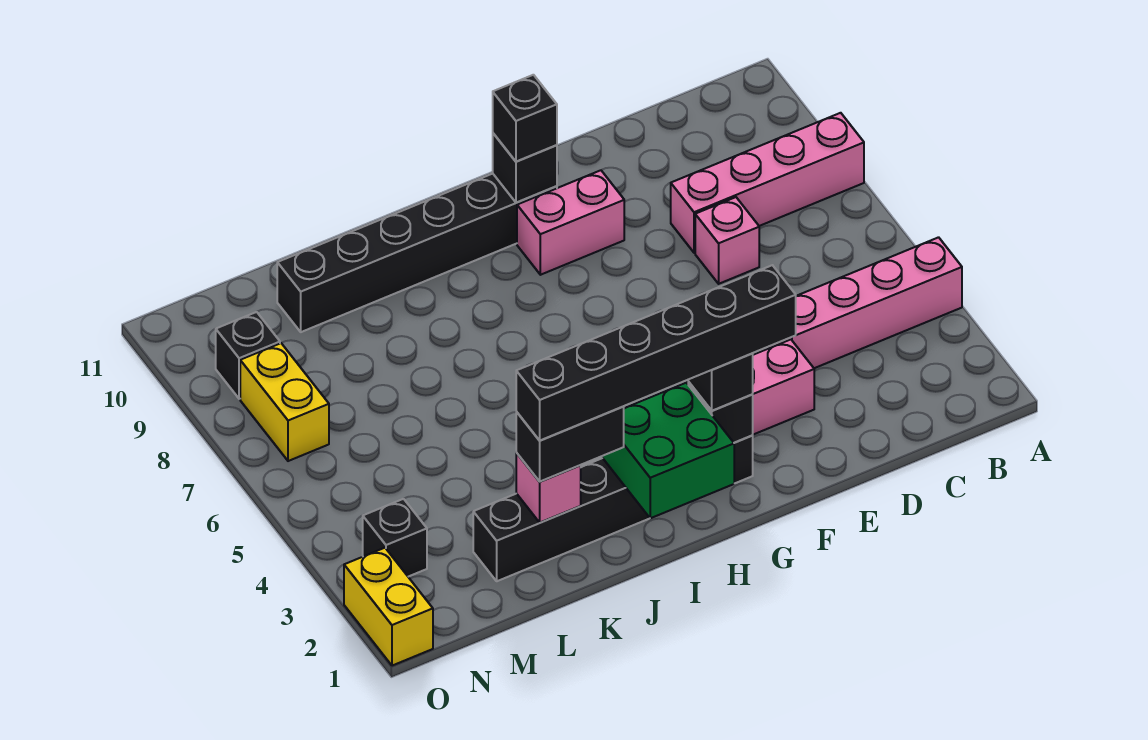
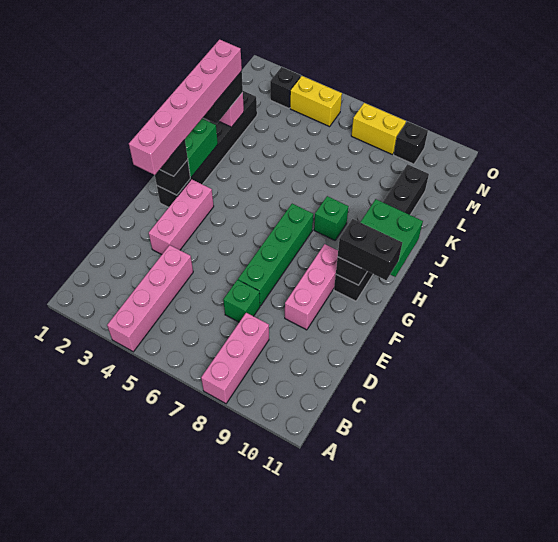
pink 1x4 brick [671,113,864,253] -> pink 1x3 brick [201,313,269,404]
pink 1x1 brick [695,197,759,284] -> green 1x1 brick [223,280,260,322]
none -> green 1x4 brick [238,204,313,306]
black 1x6 brick [516,265,796,441] -> pink 1x6 brick [129,39,242,175]
pink 1x2 brick [517,170,624,275] -> pink 1x3 brick [285,244,338,330]
black 1x1 brick [493,75,557,162] -> black 1x2 brick [338,219,402,280]
none -> green 2x2 brick [361,199,423,277]
none -> green 1x1 brick [314,196,349,240]
yellow 1x2 brick [344,548,433,666] -> yellow 1x2 brick moved to [290,76,342,127]

